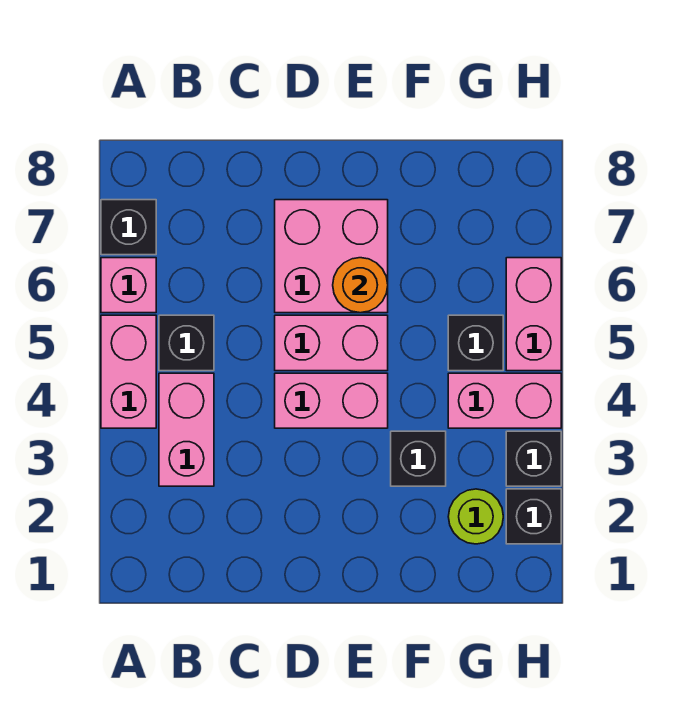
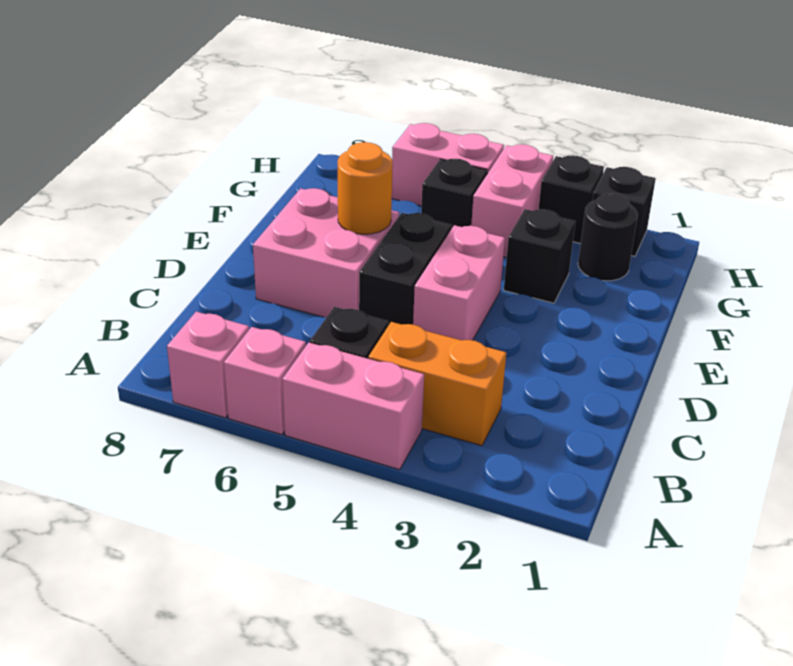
black 1x1 brick [101,200,156,255] -> pink 1x1 brick [167,312,249,418]
pink 1x2 brick [159,373,214,486] -> orange 1x2 brick [368,322,506,446]
pink 1x2 brick [275,315,388,371] -> black 1x2 brick [359,213,451,326]
lime 1x1 round brick [448,489,503,544] -> black 1x1 round brick [578,193,638,281]

